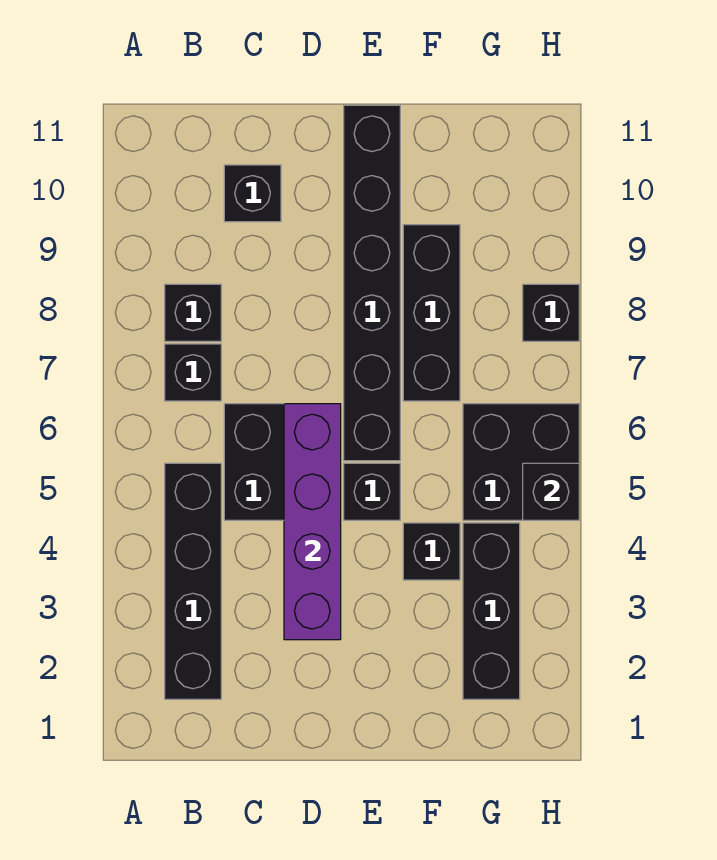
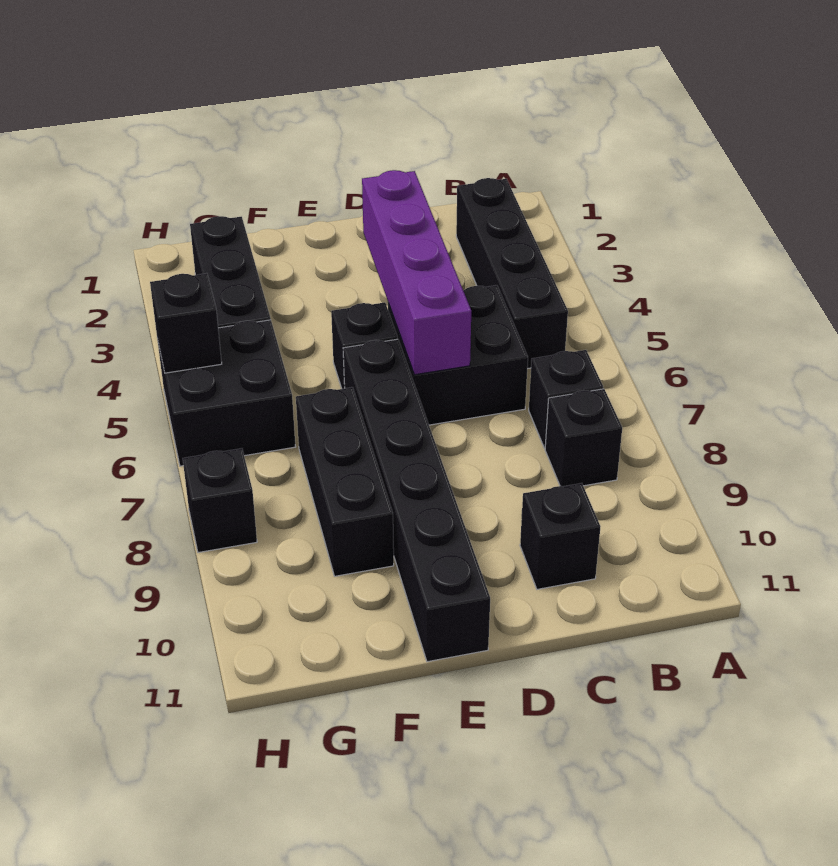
black 1x1 brick [403,523,460,580] -> none

